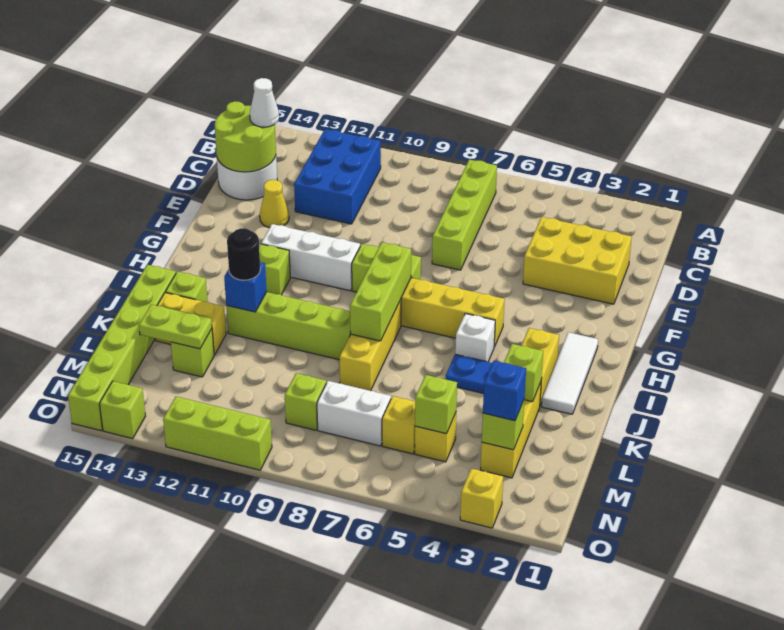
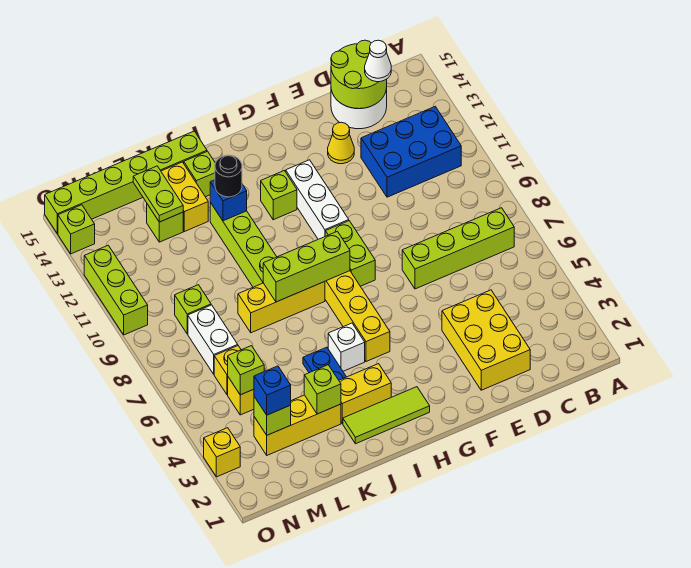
white 1x3 tile [542,332,598,414] -> lime 1x3 tile [343,387,430,444]

